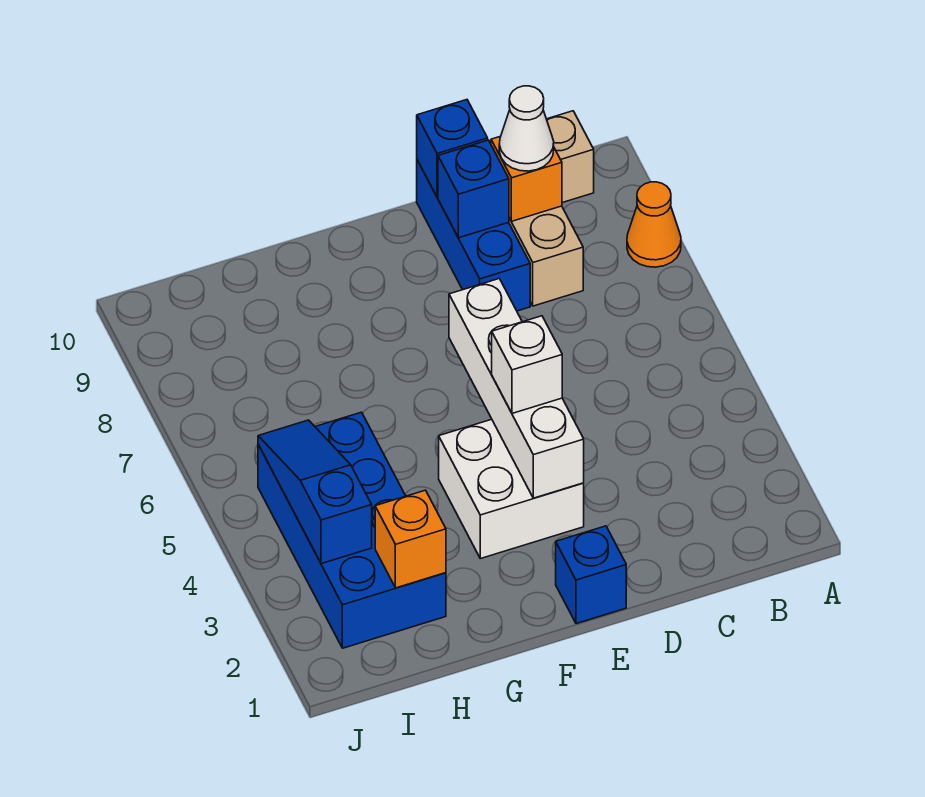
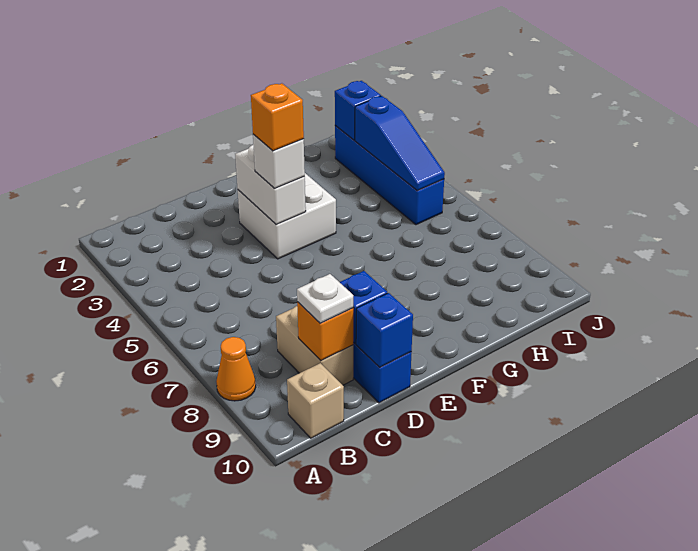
white 1x1 cone [499,86,554,171] -> white 1x1 plate [297,274,353,323]
blue 1x1 brick [556,526,626,624] -> blue 1x1 brick moved to [335,81,381,140]
white 1x4 brick [449,279,584,498] -> white 1x2 brick [235,145,306,224]
blue 2x4 brick [258,412,446,648] -> blue 1x4 brick [335,126,444,225]
orange 1x1 brick [375,490,446,588] -> orange 1x1 brick moved to [251,83,304,151]

